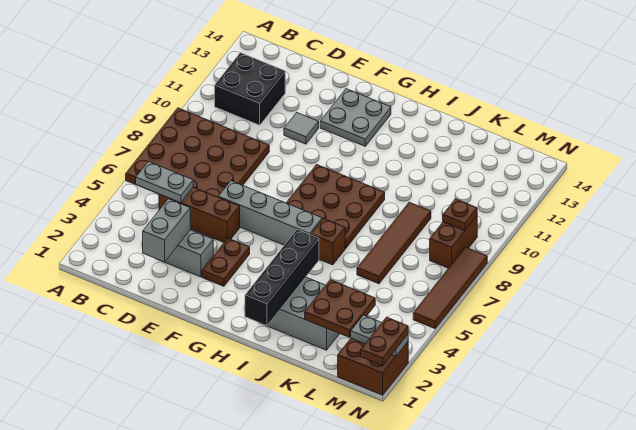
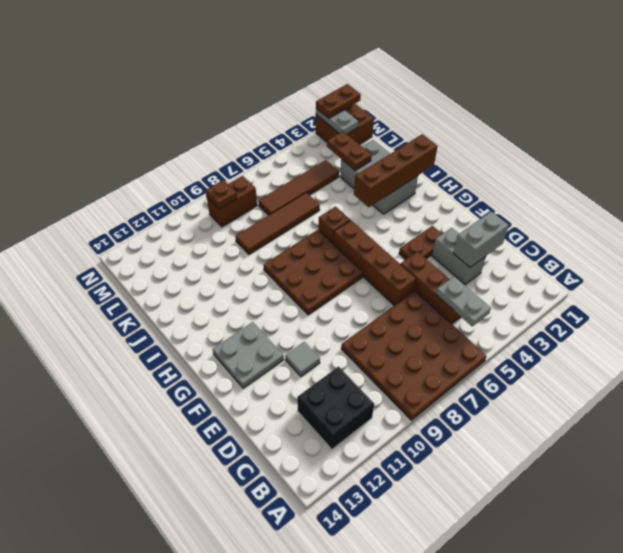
grey 1x4 brick [218,181,322,245] -> brown 1x4 brick [333,220,416,306]
black 1x4 brick [245,229,319,326] -> brown 1x4 brick [354,134,438,207]
brown 2x2 plate [305,280,375,337] -> brown 1x2 plate [327,131,372,170]
brown 1x4 tile [413,247,487,329] -> brown 1x4 tile moved to [258,160,339,215]

